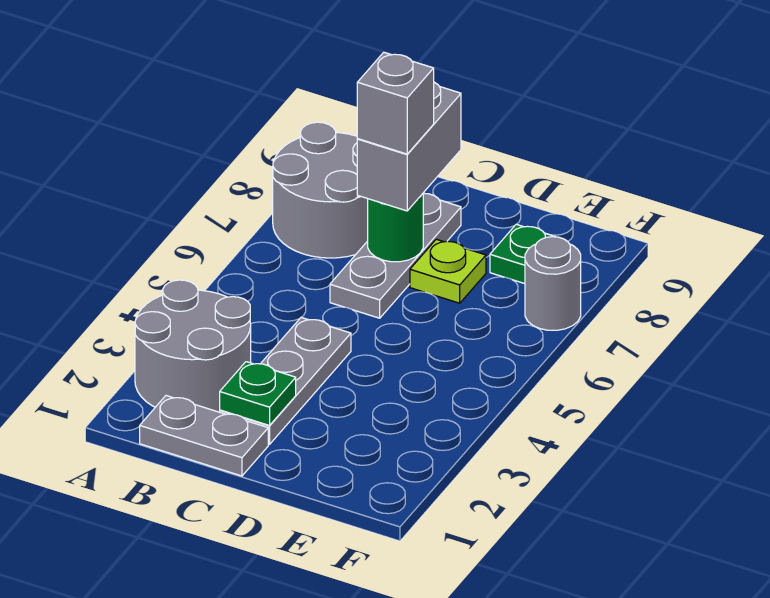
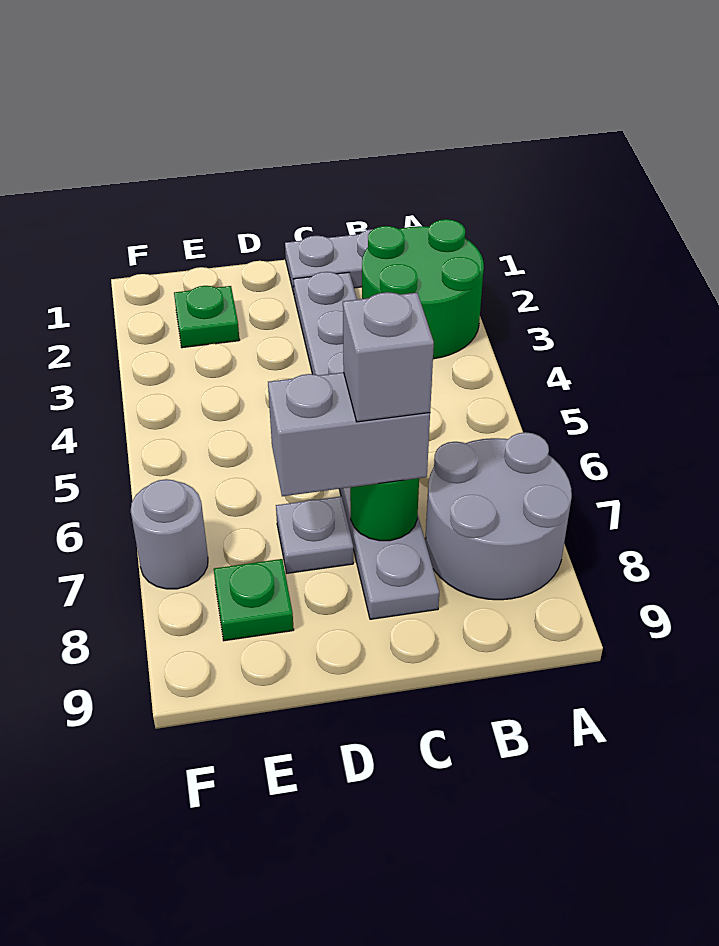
grey 2x2 round brick [135,280,251,412] -> green 2x2 round brick [362,219,484,359]
green 1x1 plate [220,362,296,426] -> green 1x1 plate moved to [174,286,239,348]
grey 1x2 brick [357,82,461,211] -> grey 1x2 brick turned to [268,372,430,496]
lime 1x1 plate [410,239,486,303] -> grey 1x1 plate [276,496,353,573]

